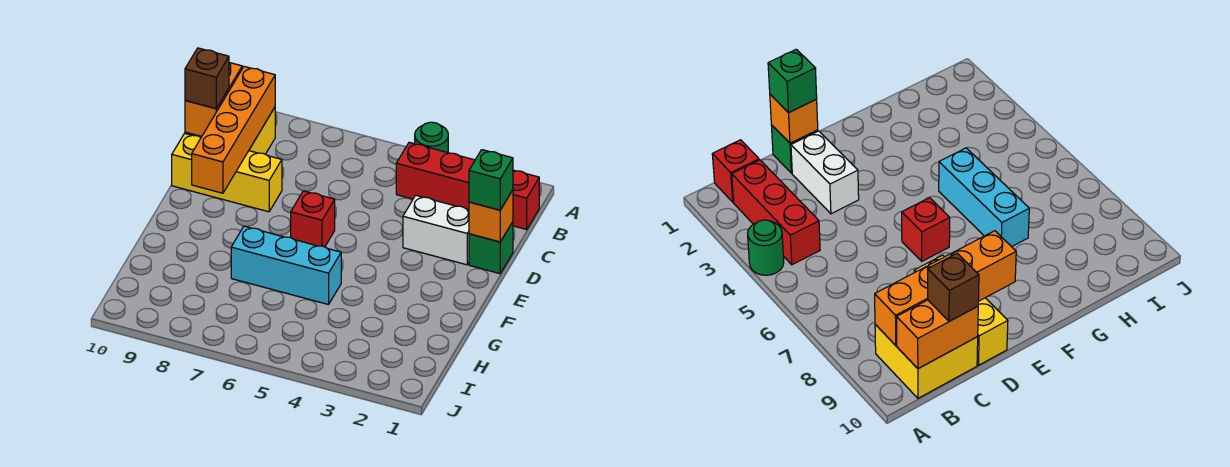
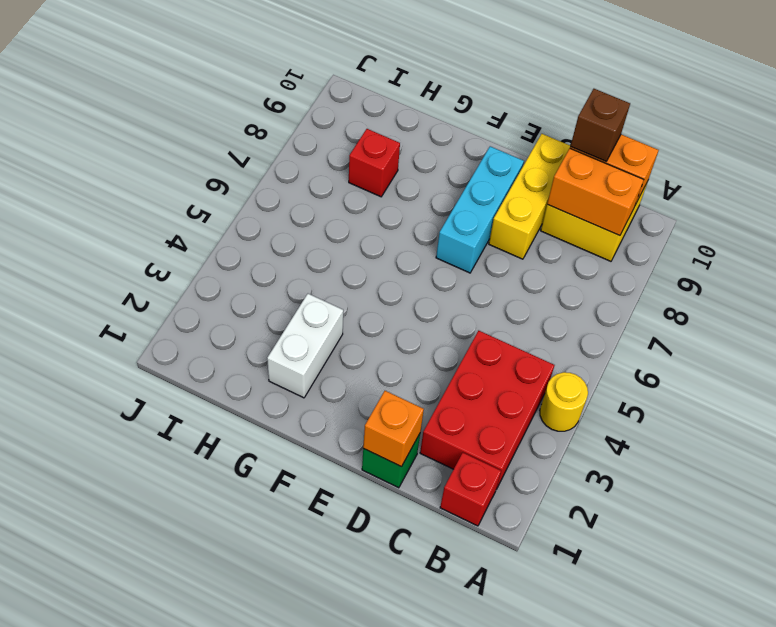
green 1x1 round brick [415,122,448,153] -> yellow 1x1 round brick [540,372,588,431]
red 1x3 brick [396,142,475,209] -> red 2x3 brick [420,331,554,489]
orange 1x4 brick [192,67,275,193] -> orange 1x2 brick [547,149,644,236]
green 1x1 brick [469,150,513,210] -> none
white 1x2 brick [403,195,469,265] -> white 1x2 brick moved to [267,294,343,398]
red 1x1 brick [291,191,335,247] -> red 1x1 brick moved to [349,129,400,197]
cyan 1x3 brick [231,226,341,305] -> cyan 1x3 brick moved to [436,146,524,273]

